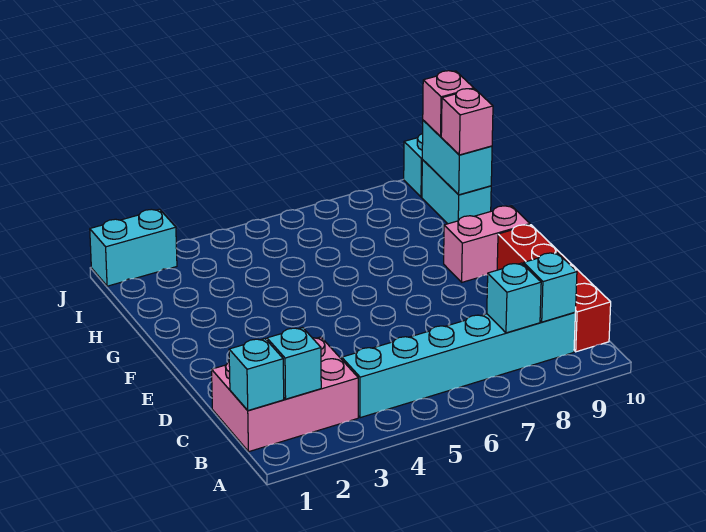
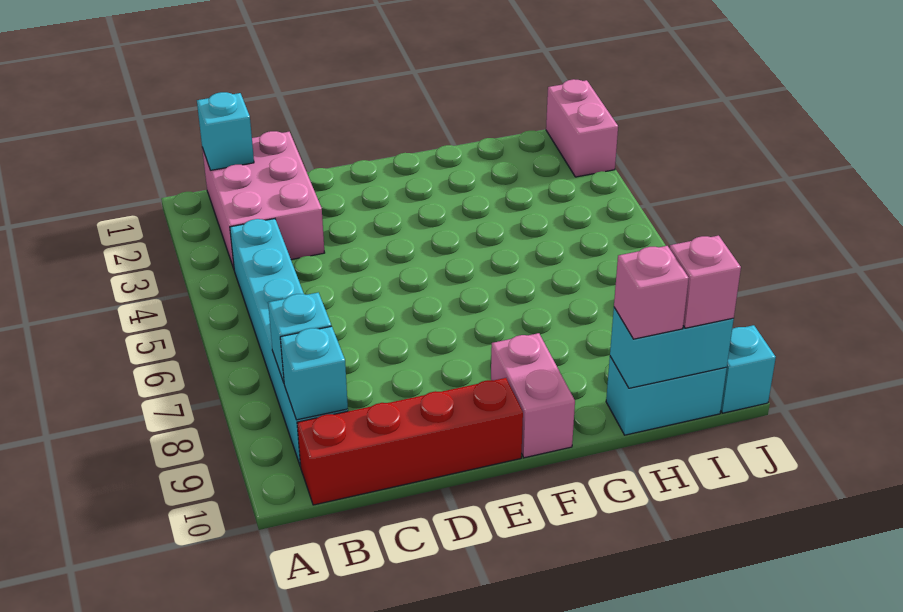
cyan 1x1 brick [267,328,321,399] -> none
cyan 1x2 brick [90,209,177,286] -> pink 1x2 brick [546,79,618,177]

